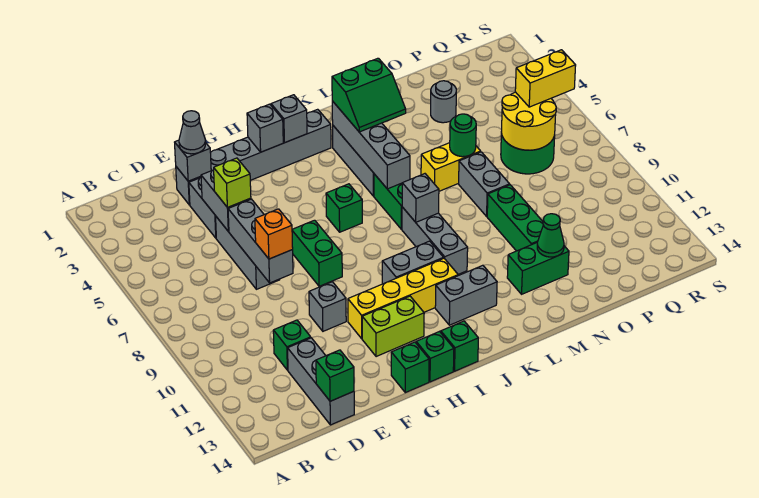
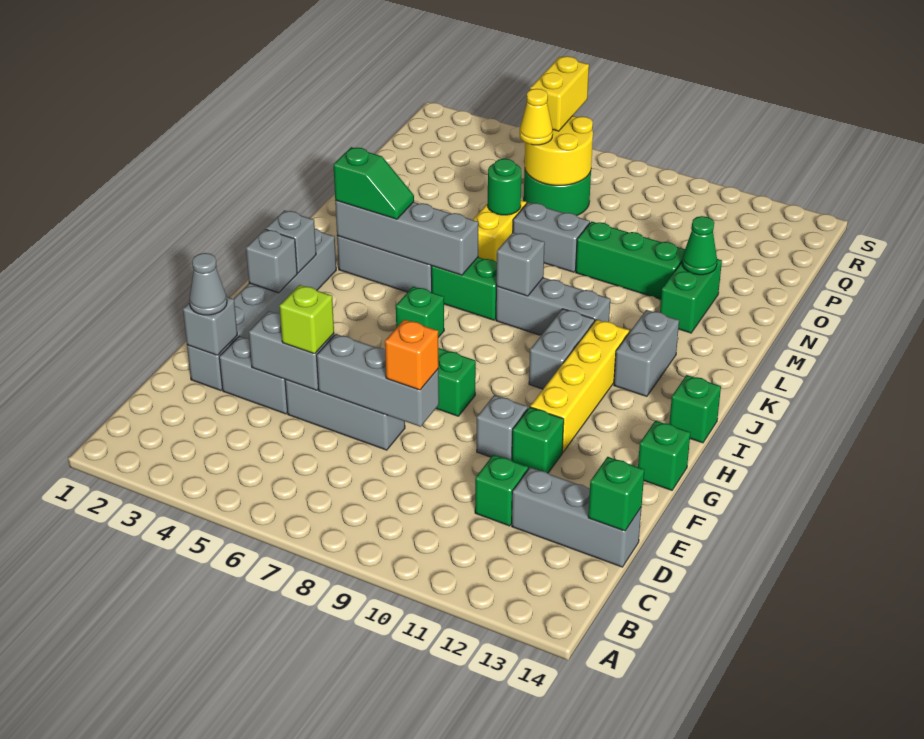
lime 1x2 brick [362,296,424,357] -> none
green 1x1 brick [416,331,454,382] -> green 1x1 brick moved to [512,407,564,473]
green 2x2 slope [332,58,406,132] -> green 1x2 slope [334,147,414,219]
grey 1x1 round brick [431,81,456,123] -> none
none -> yellow 1x1 cone [520,89,553,145]

